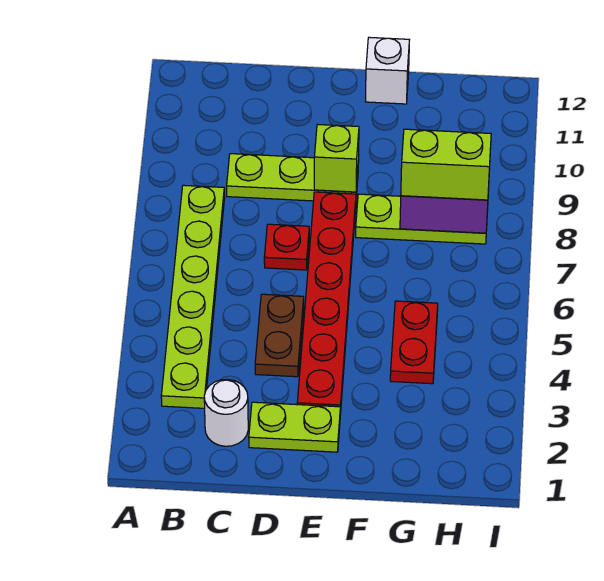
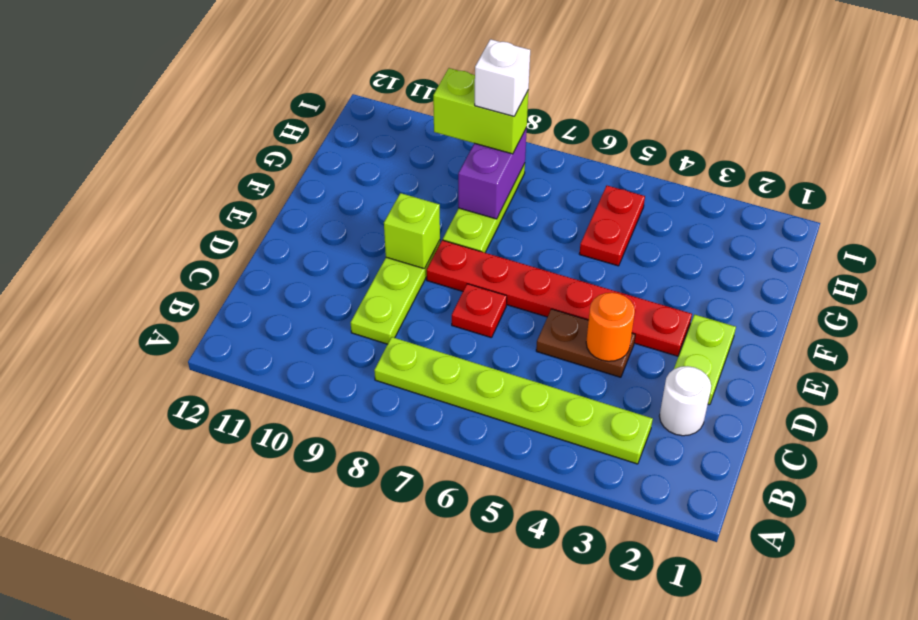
none -> orange 1x1 round brick [586,293,635,361]
white 1x1 brick [365,37,409,104] -> white 1x1 brick moved to [475,39,530,116]
red 1x2 plate [390,301,438,384] -> red 1x2 plate turned to [579,186,645,266]
lime 1x2 brick [401,129,491,200] -> lime 1x2 brick turned to [433,68,528,154]

